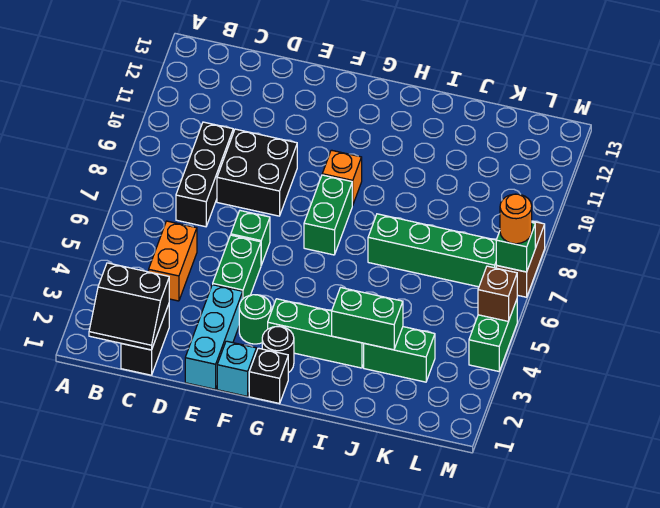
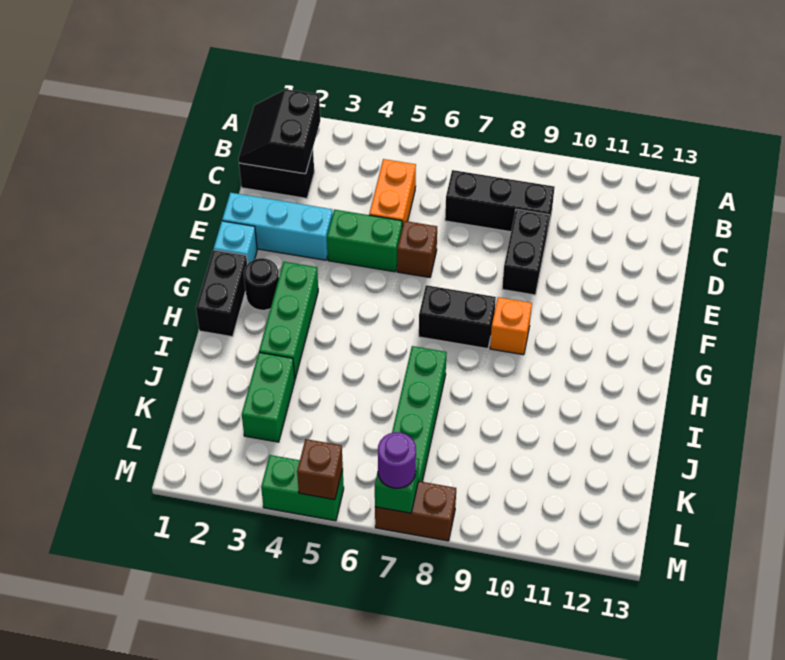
orange 1x2 brick [149,221,197,301] -> orange 1x2 brick turned to [369,159,416,227]
black 2x2 brick [217,129,297,216] -> black 1x2 brick [502,210,549,295]
green 1x1 brick [231,211,270,265] -> brown 1x1 brick [397,221,437,278]
green 1x1 round brick [239,295,271,344] -> none
black 1x1 brick [249,348,288,403] -> black 1x2 brick [196,250,247,337]
green 1x2 brick [304,175,353,255] -> black 1x2 brick [419,285,496,349]
green 1x2 brick [332,288,403,350] -> none
orange 1x1 round brick [500,194,532,244] -> purple 1x1 round brick [378,432,416,488]

